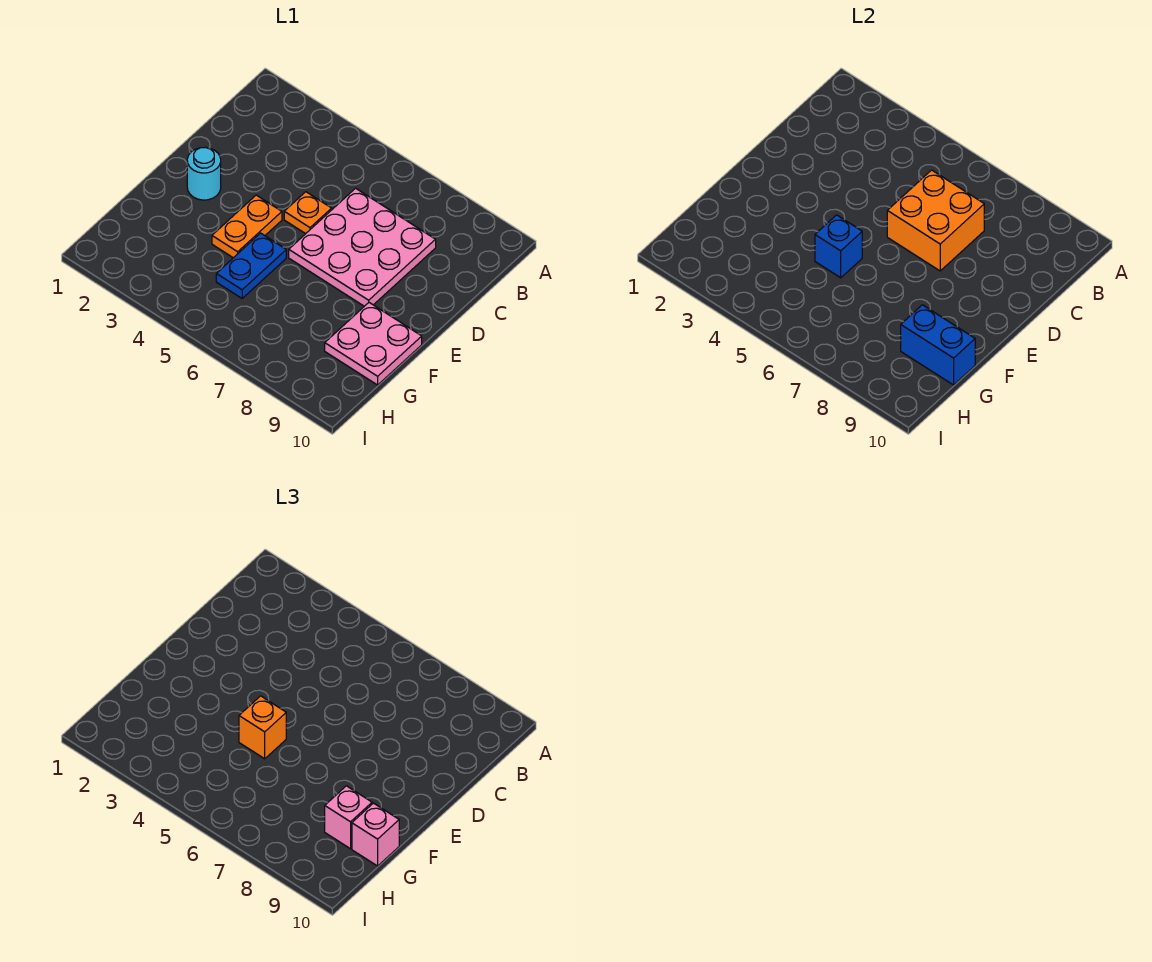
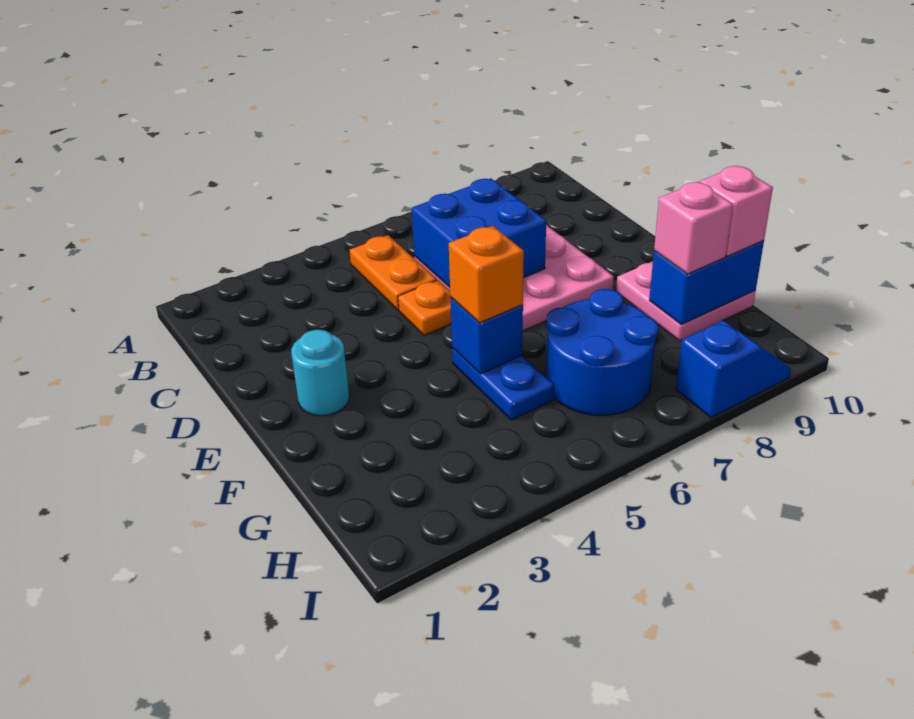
orange 2x2 brick [887,170,984,271] -> blue 2x2 brick [412,178,546,287]
orange 1x2 plate [212,195,282,258] -> orange 1x2 plate moved to [350,235,437,310]
none -> blue 2x2 round brick [546,289,658,415]
none -> blue 1x2 slope [676,321,791,418]

